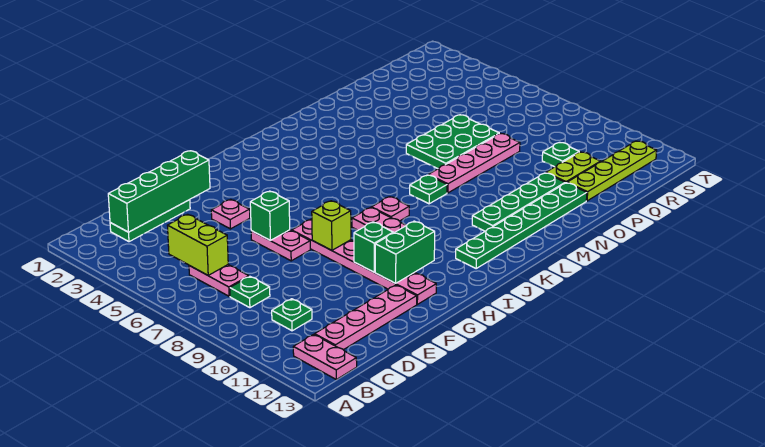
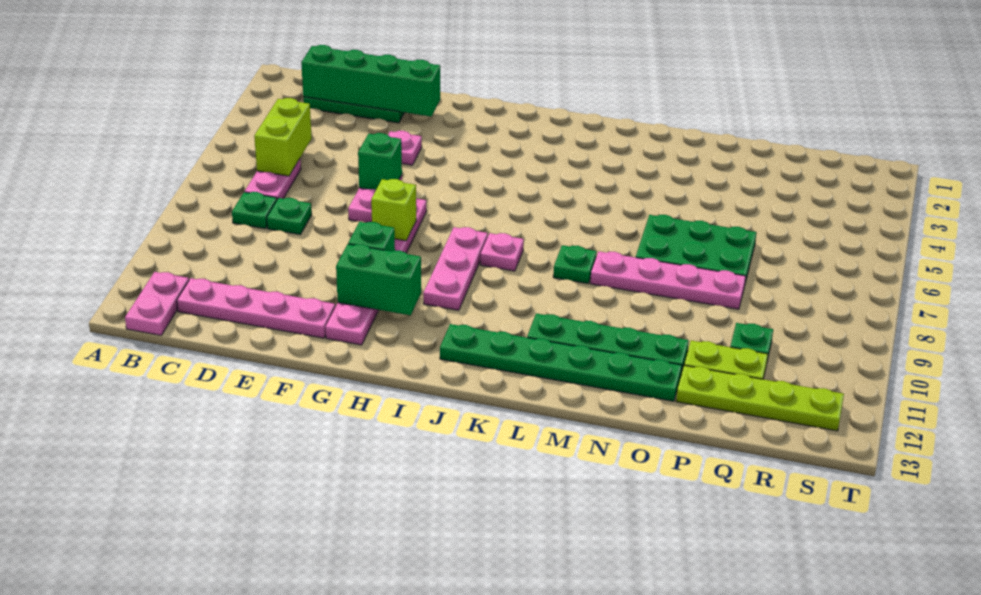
green 1x1 plate [272,299,312,331] -> green 1x1 plate moved to [267,198,312,235]

